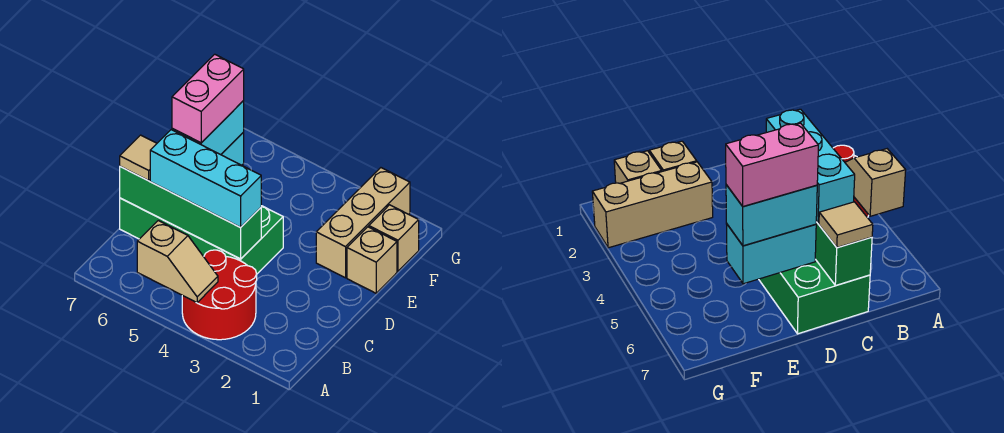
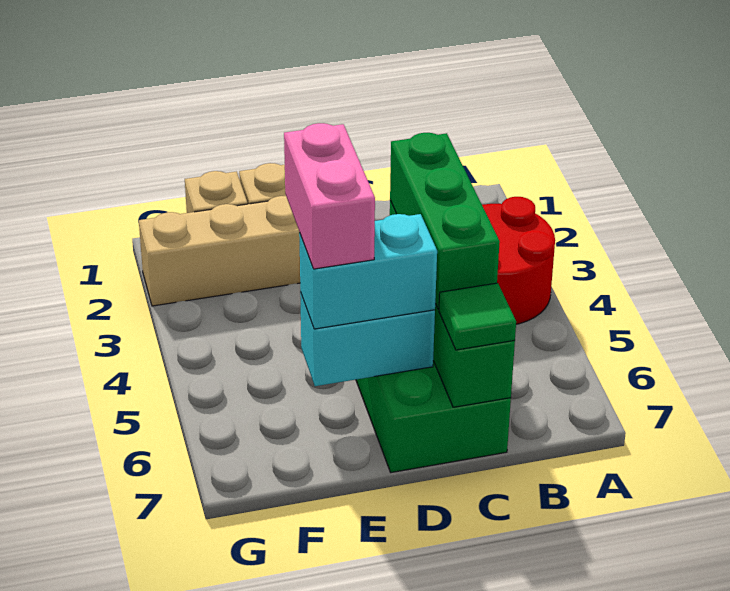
tan 1x2 slope [137,221,218,303] -> none
cyan 1x3 brick [150,130,261,227] -> green 1x3 brick [390,133,500,309]
tan 1x1 tile [120,135,157,181] -> green 1x1 tile [439,283,516,350]
pink 1x2 brick [172,54,244,143] -> pink 1x2 brick turned to [284,123,375,269]

